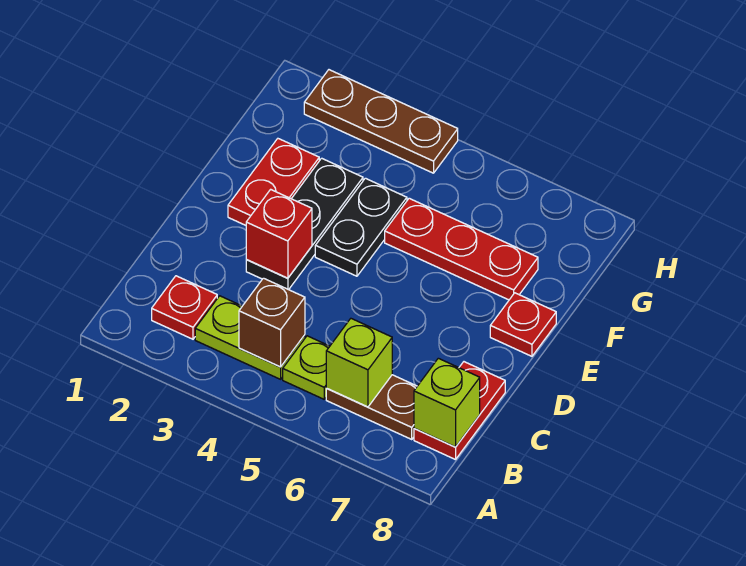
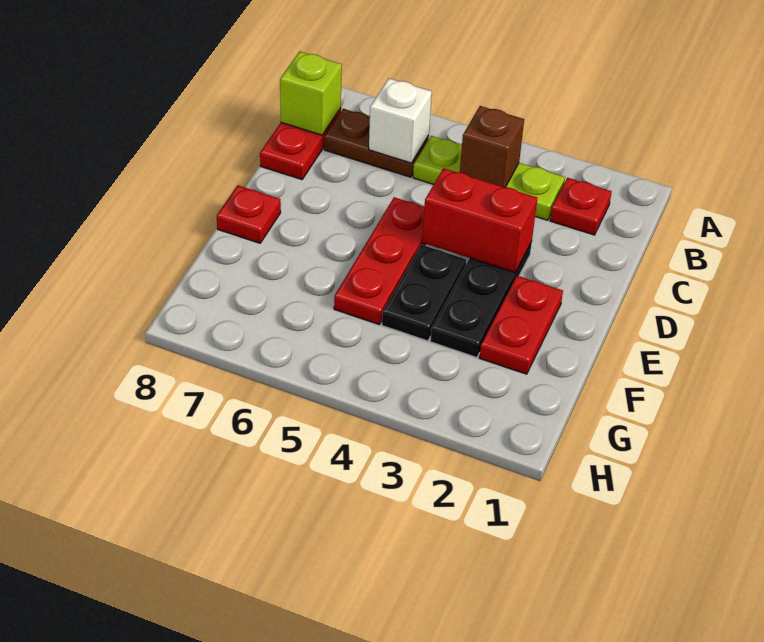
lime 1x1 brick [326,319,392,407] -> white 1x1 brick [369,78,432,163]
red 1x1 brick [246,189,312,278] -> red 1x2 brick [422,168,537,272]
red 1x3 plate [385,198,538,300] -> red 1x3 plate turned to [334,197,426,325]
brown 1x3 plate [304,70,458,173] -> none

